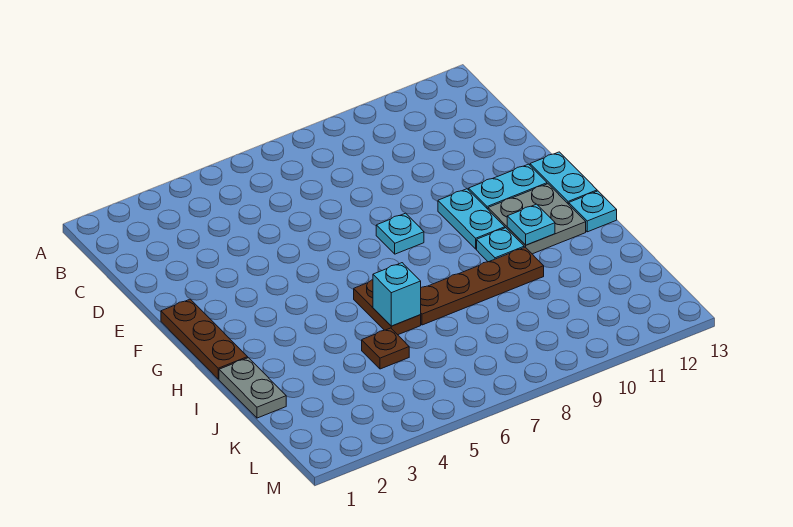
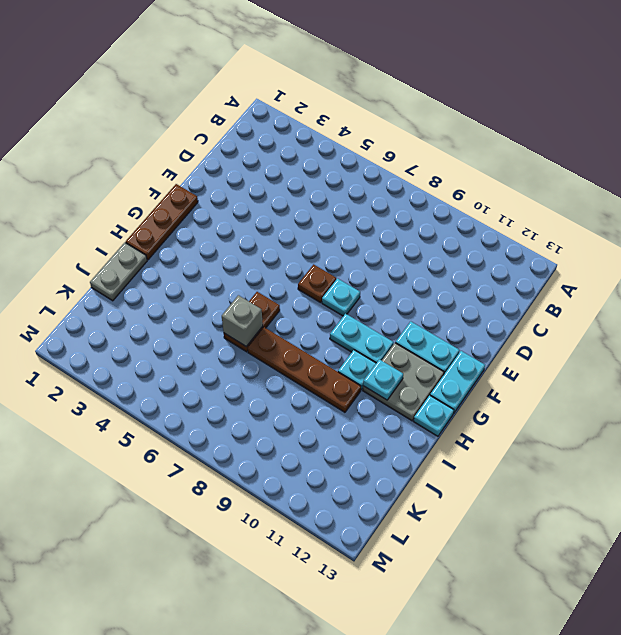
cyan 1x2 plate [438,189,505,249] -> cyan 1x2 plate turned to [330,314,394,363]
cyan 1x1 brick [373,263,421,326] -> grey 1x1 brick [222,295,263,346]
brown 1x1 plate [362,328,409,369] -> brown 1x1 plate moved to [298,264,336,303]

